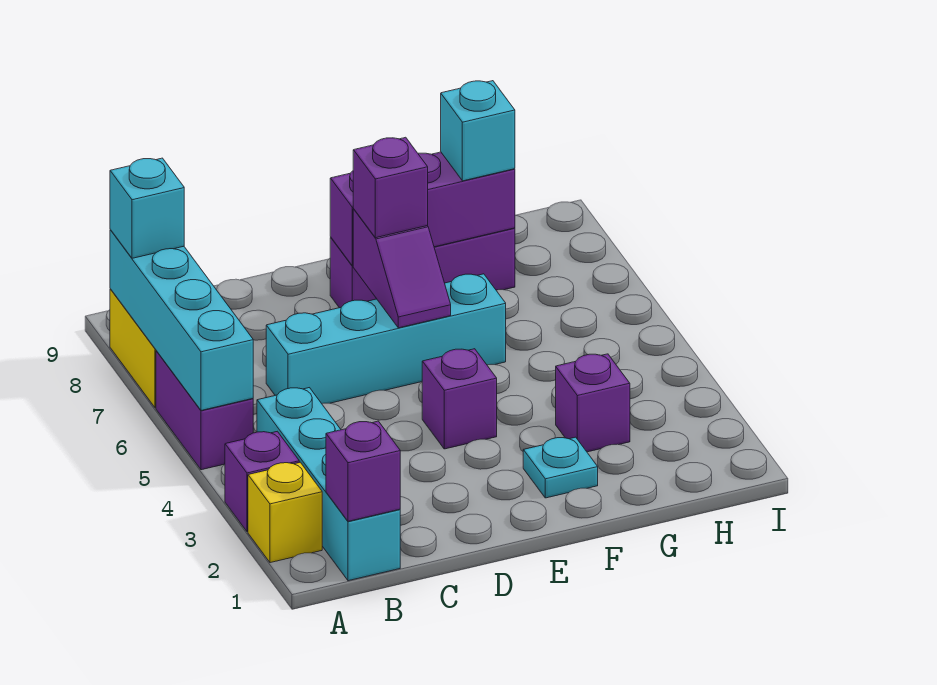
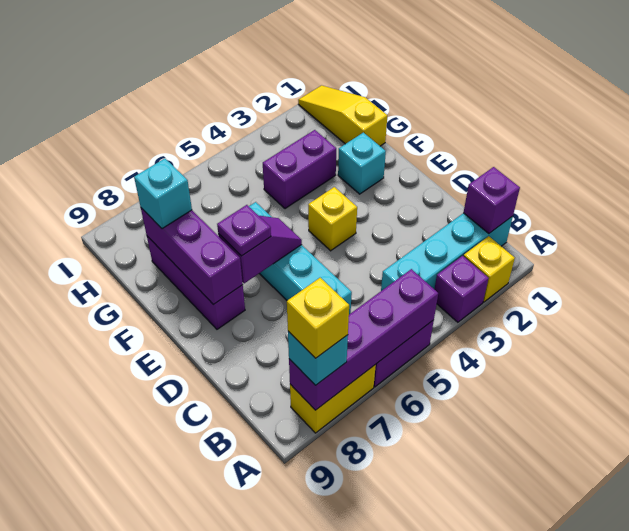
cyan 1x4 brick [110,230,253,410] -> purple 1x4 brick [289,269,438,410]
none -> yellow 1x1 brick [287,278,349,358]
purple 1x1 brick [422,349,497,449] -> yellow 1x1 brick [308,187,357,251]
purple 1x1 brick [353,137,428,238] -> purple 1x1 plate [217,205,271,256]
cyan 1x1 plate [523,437,598,498] -> cyan 1x1 brick [338,132,386,194]
none -> yellow 1x3 slope [298,85,387,146]
purple 1x1 brick [556,354,630,452] -> purple 1x2 brick [263,130,336,209]

